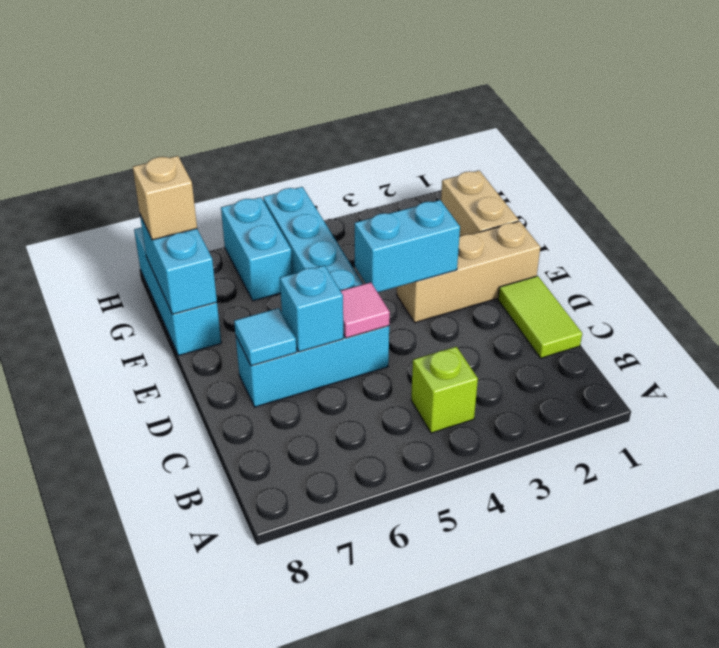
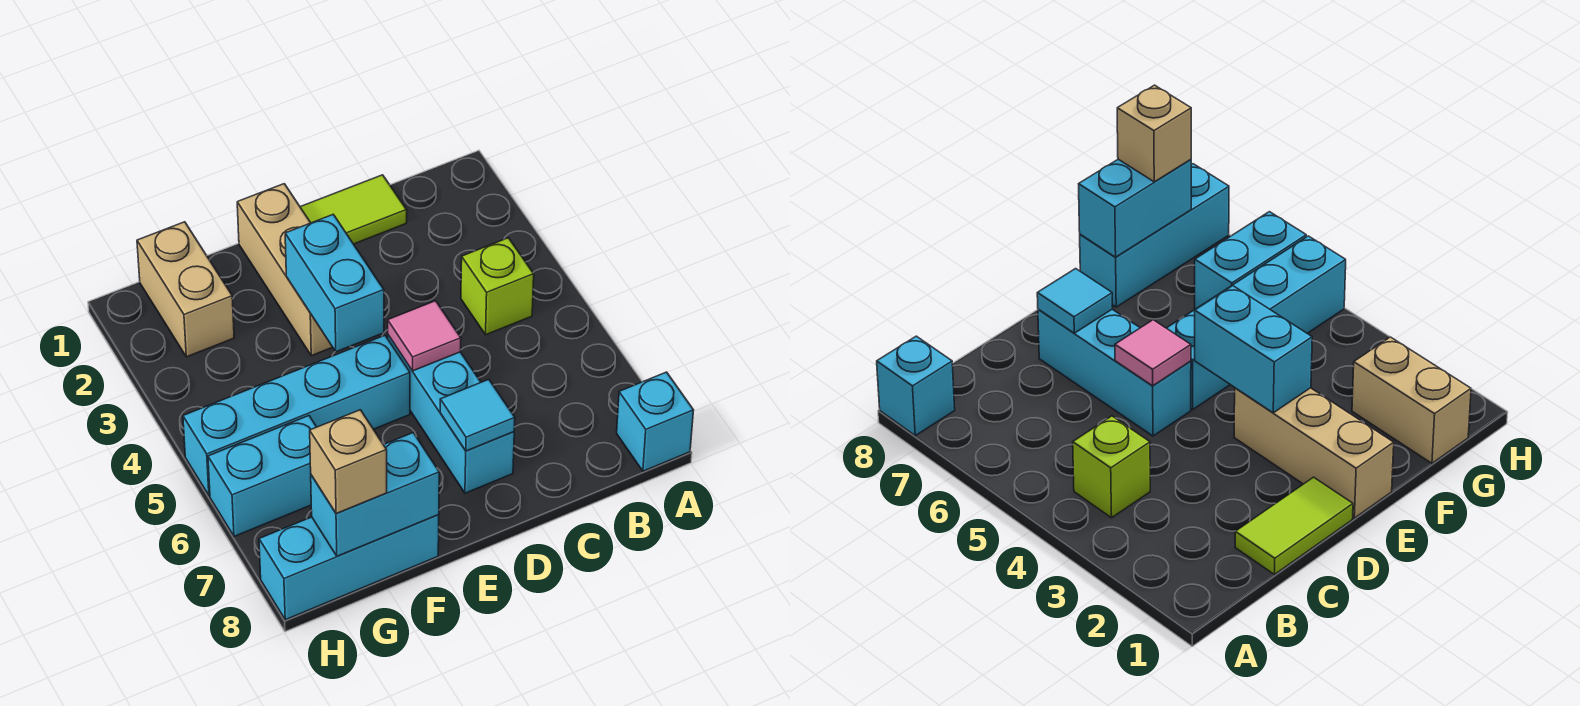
cyan 1x1 brick [280,265,343,352] -> cyan 1x1 brick moved to [617,372,694,471]
tan 1x2 brick [441,171,519,237] -> tan 1x2 brick turned to [137,222,234,357]

